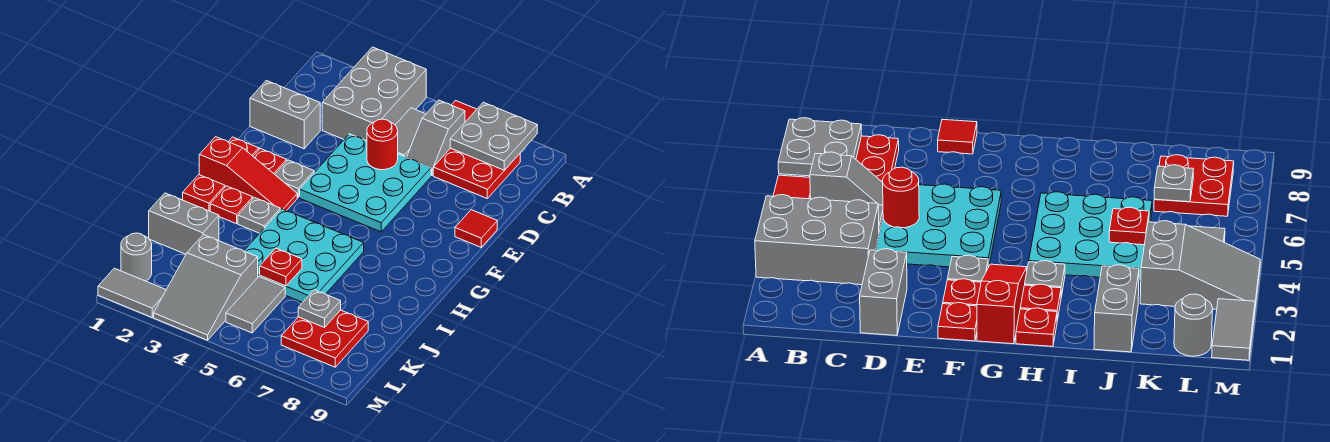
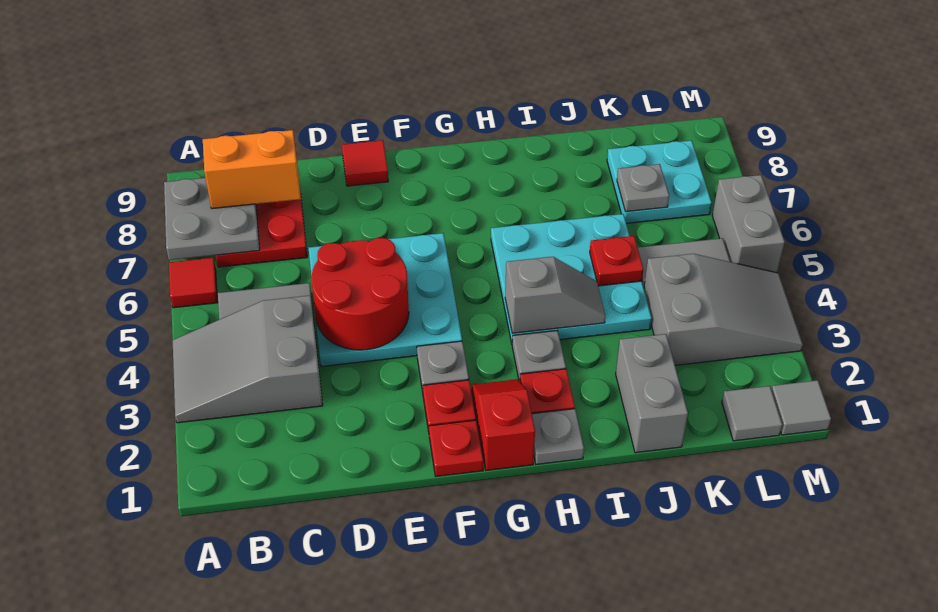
grey 2x3 brick [322,47,426,141] -> grey 2x3 slope [173,295,323,423]
grey 1x2 slope [407,100,465,176] -> grey 1x2 slope moved to [505,257,605,333]
none -> orange 1x2 brick [203,130,301,209]
grey 1x2 brick [250,80,320,149] -> grey 1x2 brick moved to [712,175,785,273]
red 1x1 round brick [367,119,398,170] -> red 2x2 round brick [311,238,409,350]
red 1x3 slope [199,137,297,211] -> red 1x2 slope [472,379,535,470]
red 1x1 plate [183,175,225,211] -> grey 1x1 plate [532,409,584,464]
red 2x2 plate [281,310,368,367] -> cyan 2x2 plate [607,140,712,223]
grey 1x1 round brick [121,233,152,281] -> grey 1x1 tile [722,386,782,441]
grey 1x2 tile [98,268,166,317] -> grey 1x1 tile [771,380,831,435]

